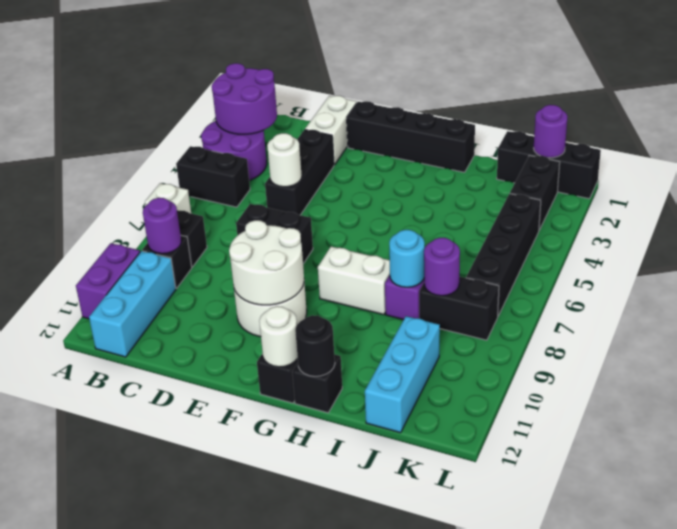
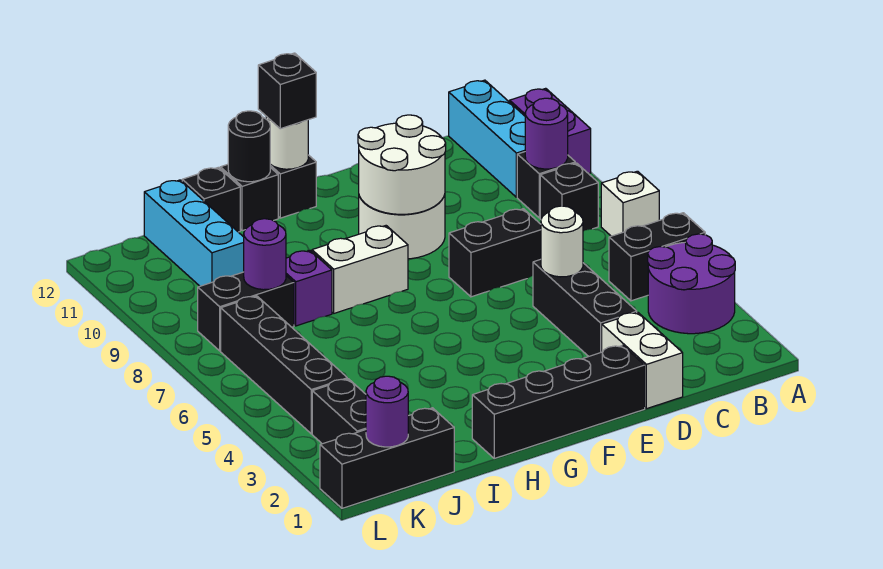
purple 2x2 round brick [212,63,277,134] -> none
none -> black 1x1 brick [258,53,316,129]
cyan 1x1 round brick [389,230,425,287] -> none
none -> black 1x1 brick [182,167,240,232]

